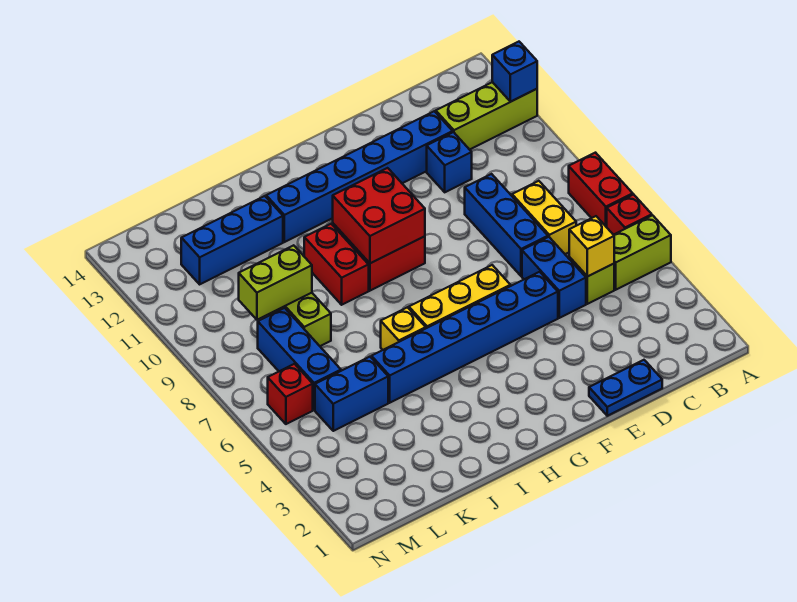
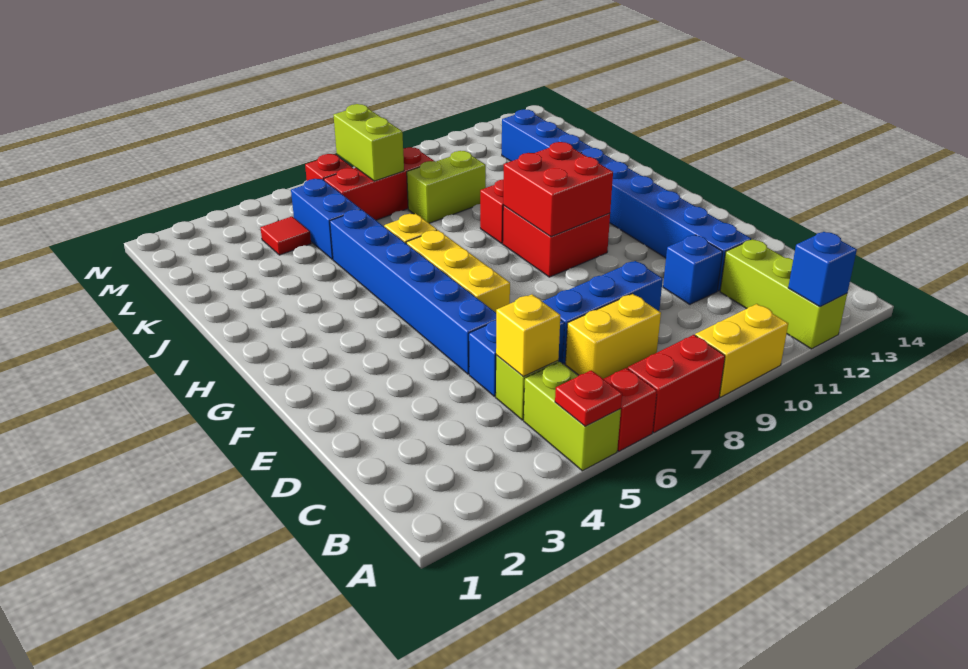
none -> red 1x1 plate [555,370,622,426]
none -> yellow 1x2 brick [695,304,788,397]
blue 1x2 plate [589,360,662,416] -> none
lime 1x2 brick [239,245,312,320] -> lime 1x2 brick moved to [334,104,404,181]
none -> red 1x1 tile [261,216,311,255]
blue 1x3 brick [258,308,341,410] -> red 1x3 brick [324,147,434,220]

